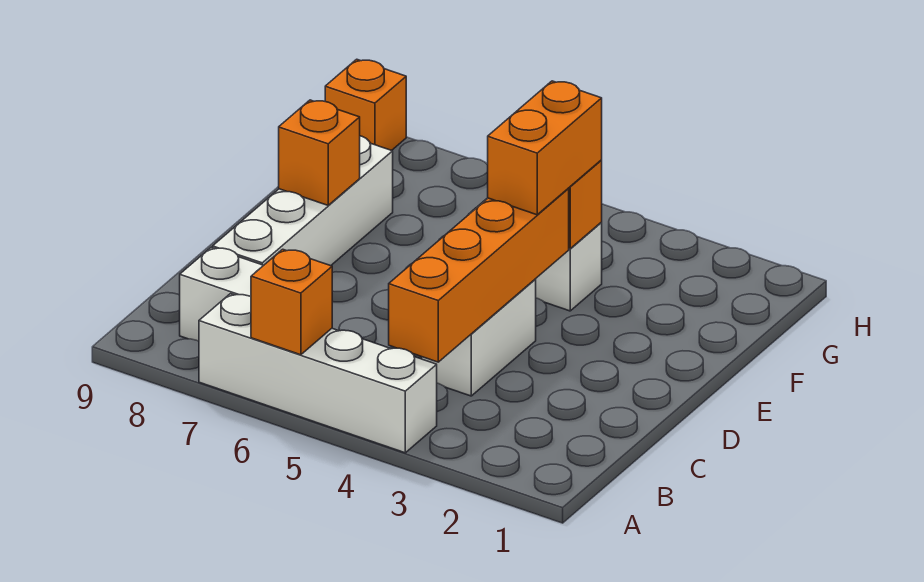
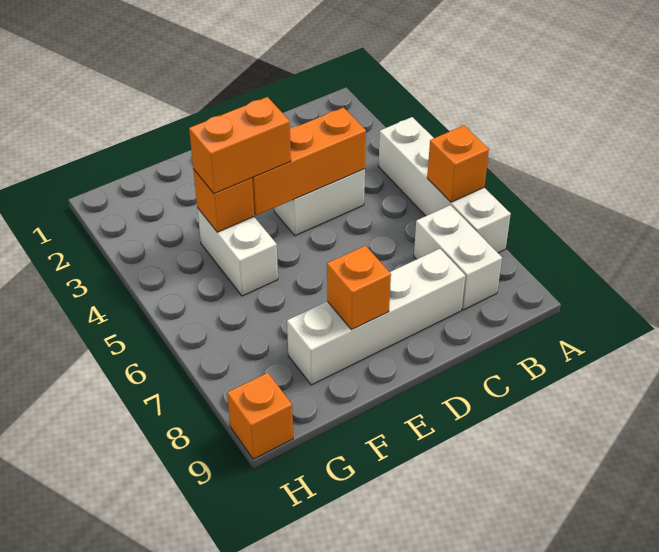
orange 1x4 brick [389,189,569,362] -> orange 1x3 brick [252,107,366,215]

